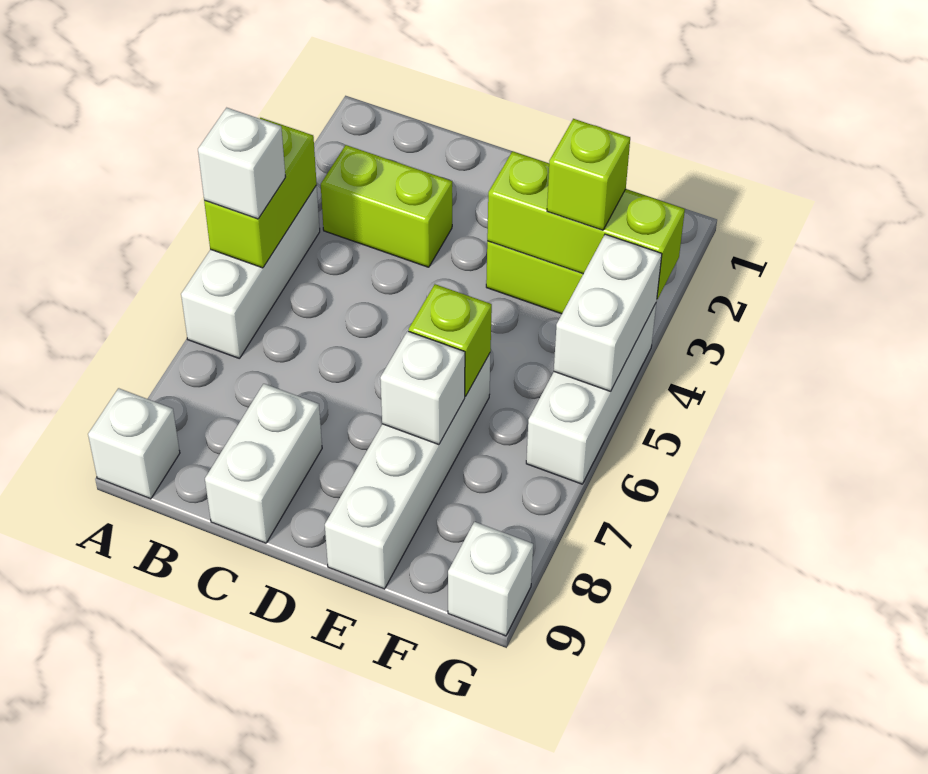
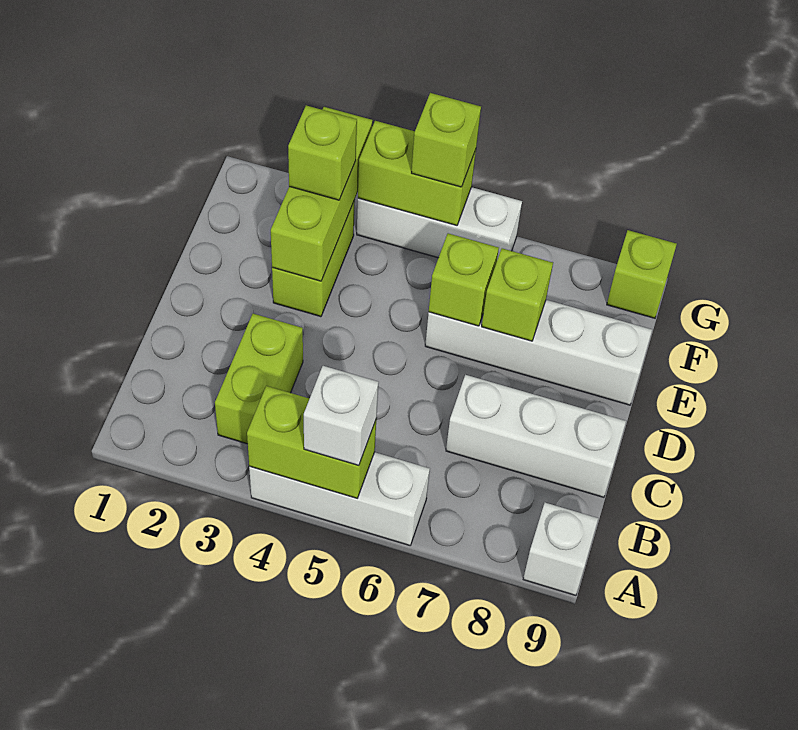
white 1x2 brick [205,384,322,543] -> white 1x3 brick [446,375,626,497]
white 1x1 brick [380,331,465,445] -> lime 1x1 brick [482,248,553,341]
white 1x2 brick [554,234,662,391] -> lime 1x2 brick [358,121,476,225]
none -> lime 1x1 brick [412,93,481,187]
white 1x1 brick [448,522,533,636] -> lime 1x1 brick [607,230,677,318]

